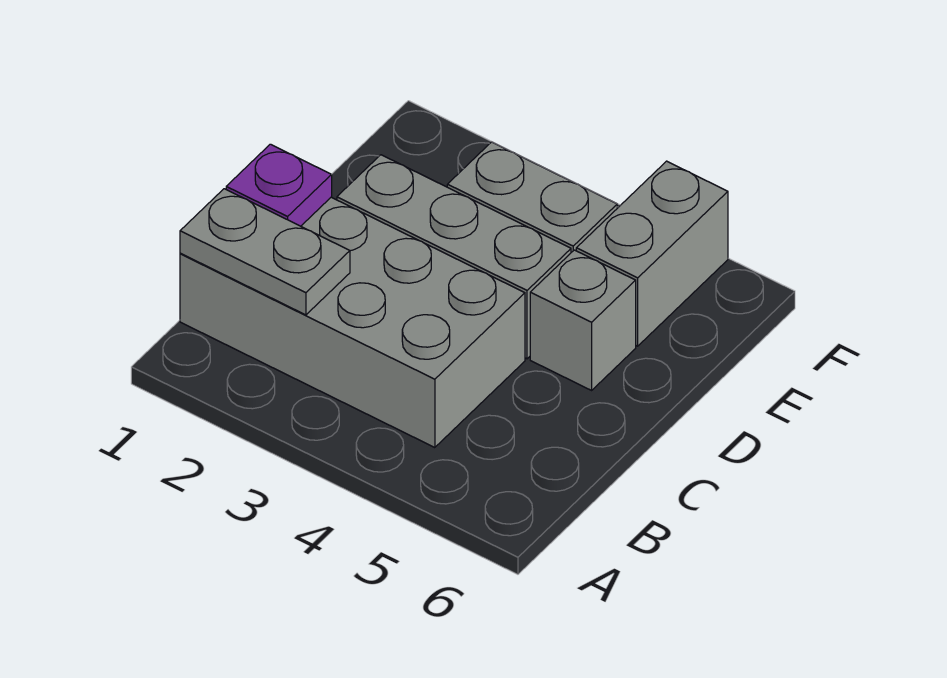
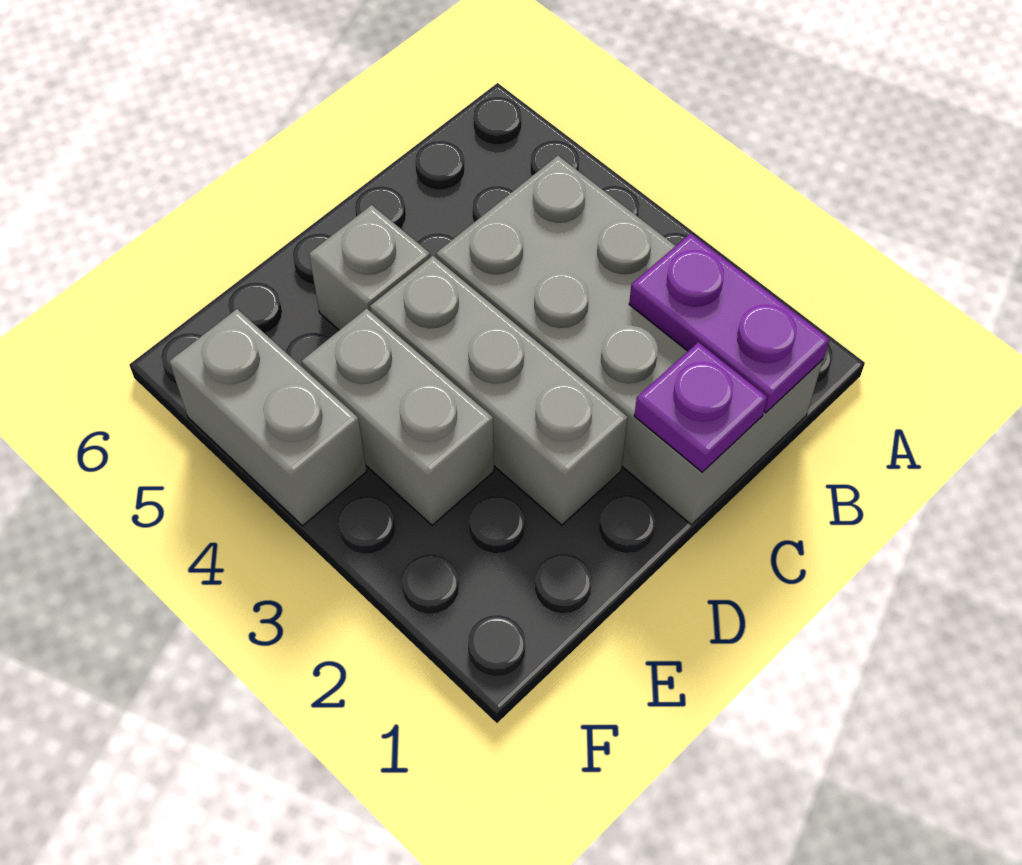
grey 1x2 plate [180,189,350,315] -> purple 1x2 plate [629,233,829,413]
grey 1x2 brick [576,161,728,346] -> grey 1x2 brick turned to [169,309,367,526]

